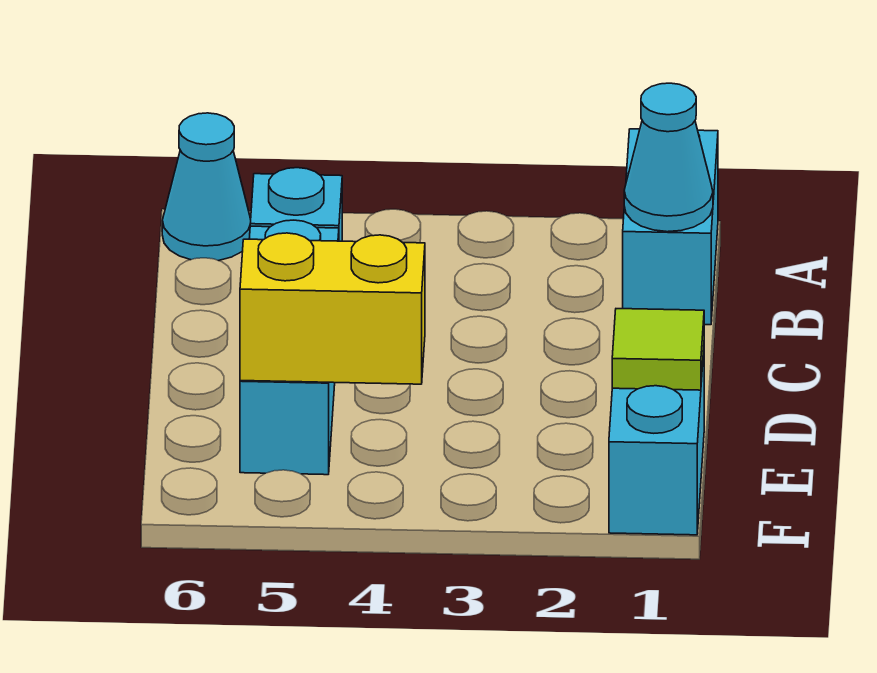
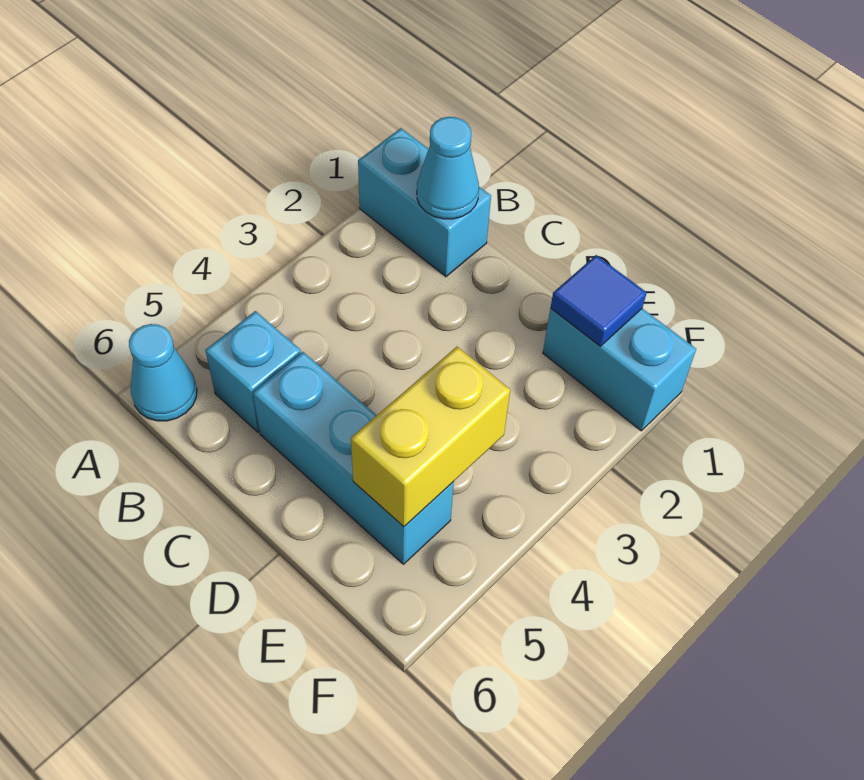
lime 1x1 tile [612,309,704,390] -> blue 1x1 tile [551,255,647,346]

